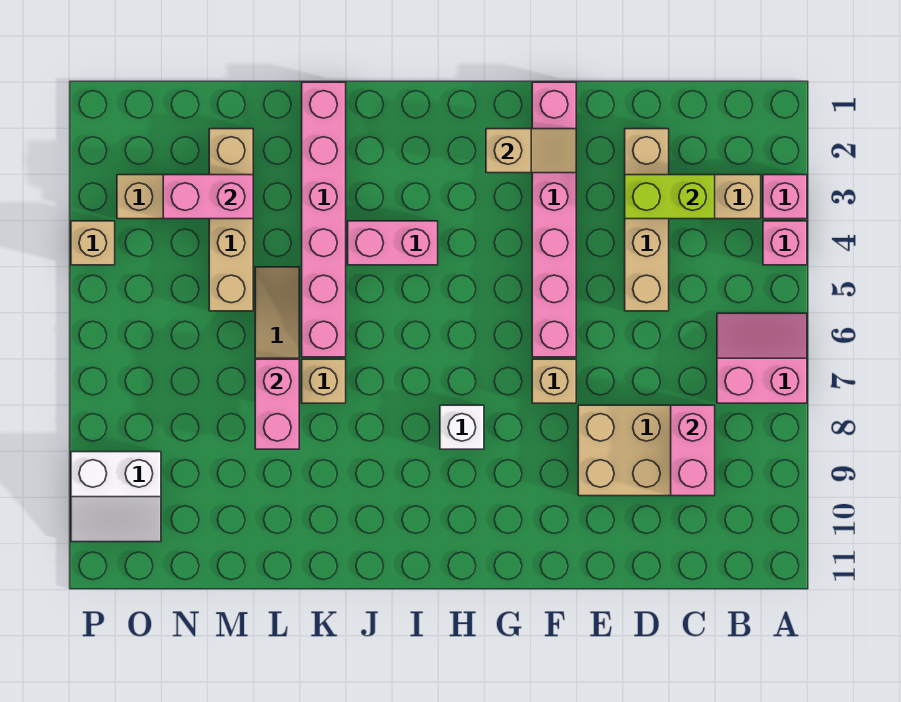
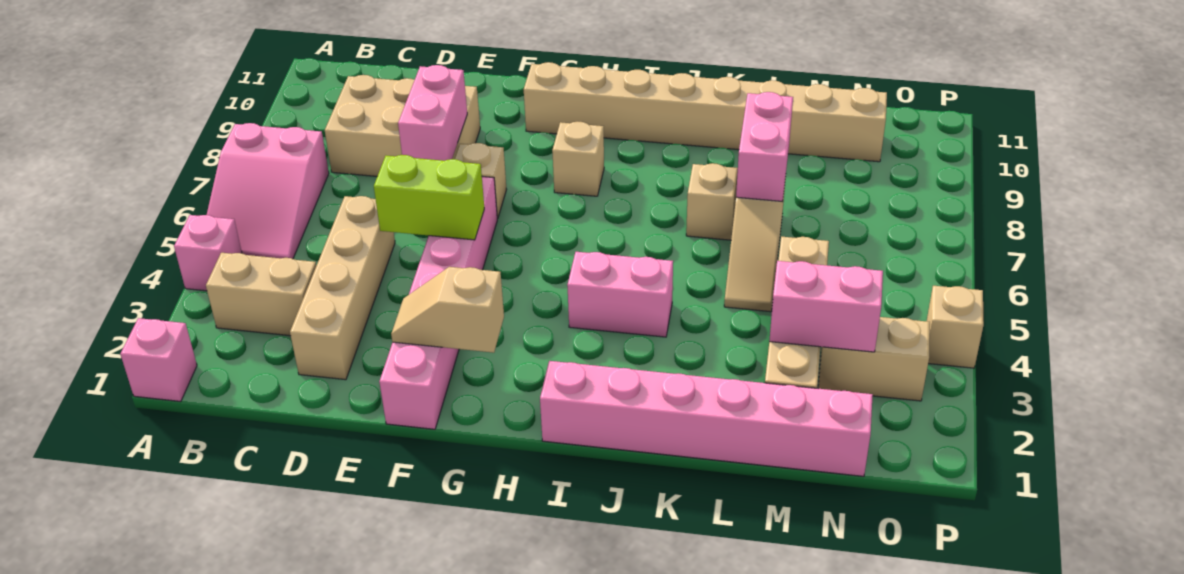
pink 1x1 brick [763,175,807,219] -> pink 1x1 brick moved to [120,318,197,402]
pink 2x2 slope [717,313,807,403] -> pink 2x3 slope [207,123,329,259]
lime 1x2 brick [625,175,715,219] -> lime 1x2 brick moved to [374,155,484,240]
pink 1x2 brick [671,405,715,496] -> pink 1x2 brick moved to [398,65,467,161]
none -> tan 1x8 brick [524,62,887,162]
white 1x1 brick [440,405,484,449] -> tan 1x1 brick [552,122,604,196]
pink 1x6 brick [302,82,346,357] -> pink 1x6 brick turned to [540,361,873,476]
white 2x2 slope [71,452,161,542] -> none

